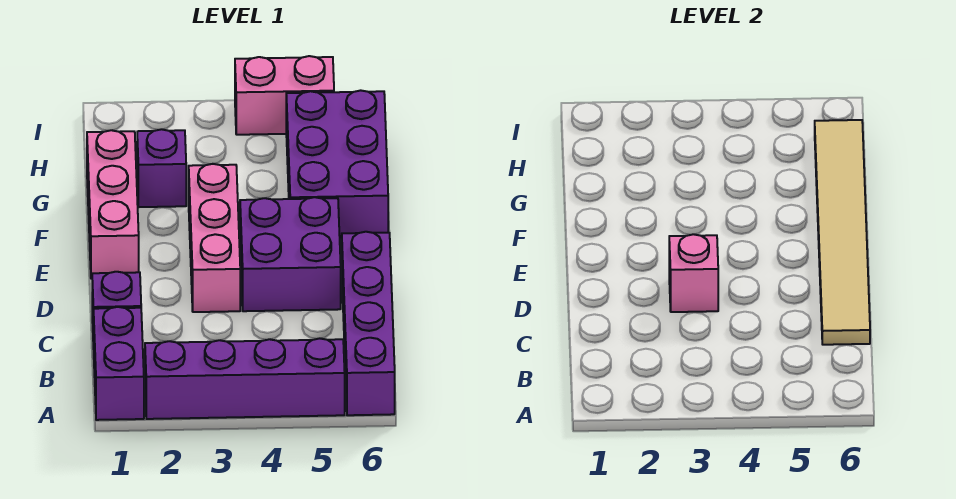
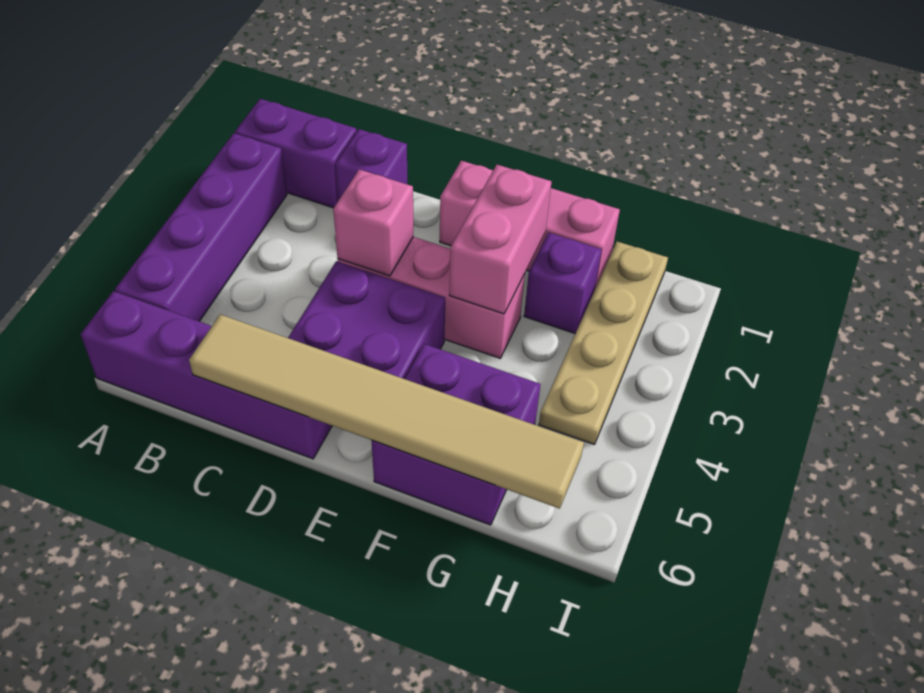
purple 2x3 brick [286,90,388,239] -> purple 2x2 brick [372,344,540,525]
none -> tan 1x4 plate [539,242,668,445]
pink 1x2 brick [235,56,334,135] -> pink 1x2 brick moved to [449,165,552,314]

